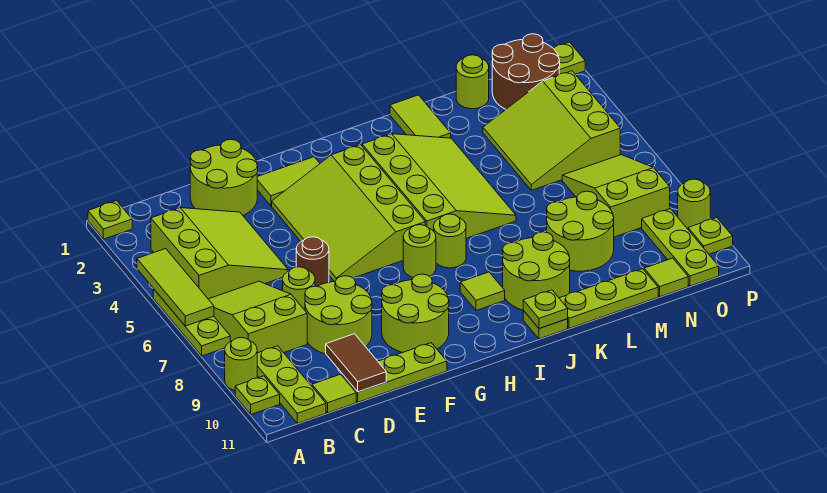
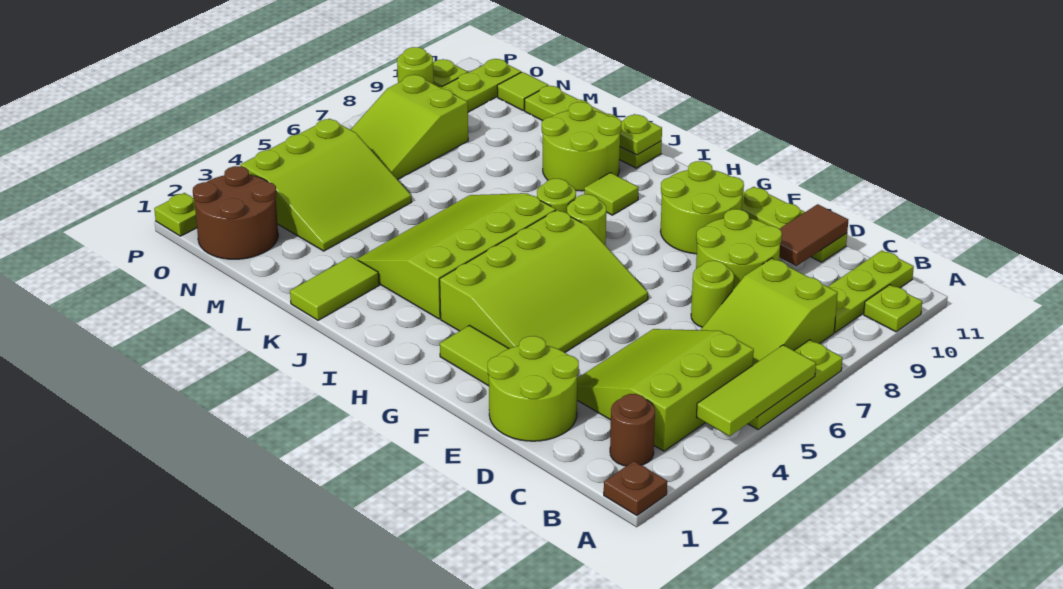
lime 1x1 plate [88,201,132,239] -> brown 1x1 plate [604,461,667,516]
lime 1x1 round brick [225,338,257,390] -> none
lime 1x1 tile [312,374,356,413] -> none
brown 1x1 round brick [296,237,329,287] -> brown 1x1 round brick moved to [610,394,655,466]
lime 2x2 round brick [547,191,614,271] -> none
lime 1x1 round brick [456,55,489,109] -> none

